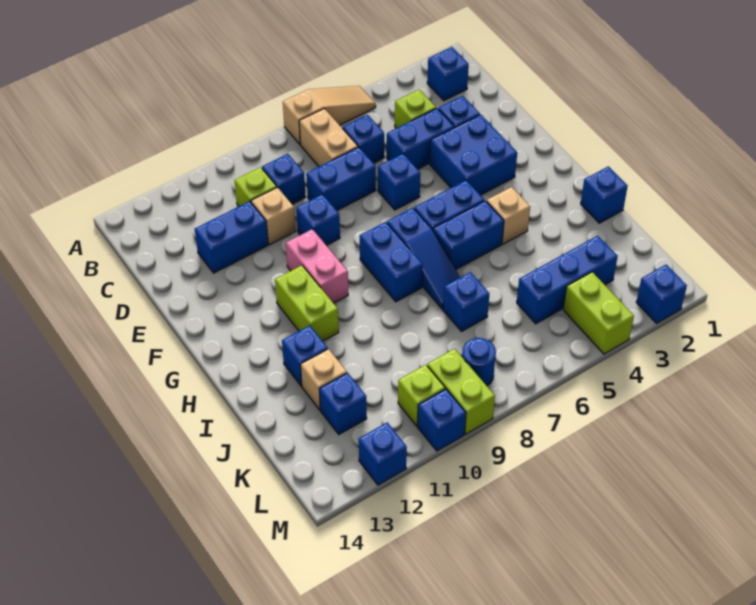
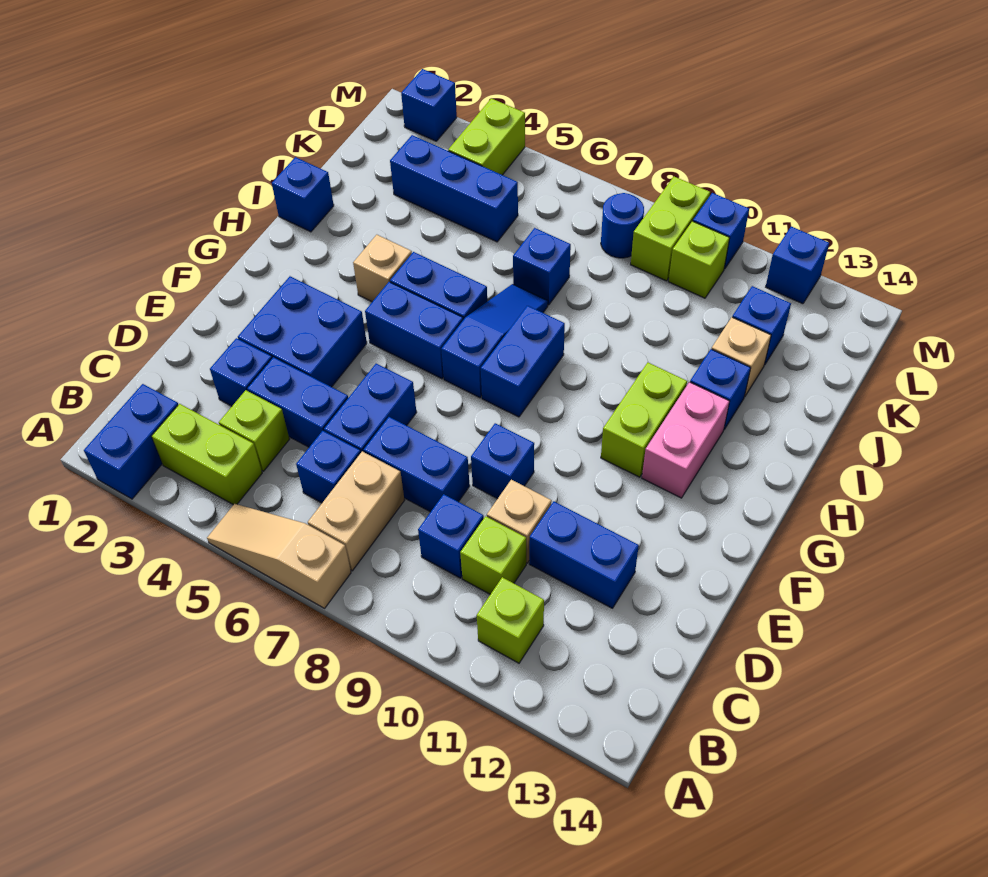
blue 1x1 brick [427,47,469,101] -> blue 1x2 brick [84,384,179,499]
none -> lime 1x2 brick [152,404,262,505]
none -> lime 1x1 brick [477,577,544,663]
blue 1x1 brick [378,154,420,210] -> blue 1x2 brick [324,364,417,452]
pink 1x2 brick [286,229,348,303] -> pink 1x2 brick moved to [642,382,729,498]

